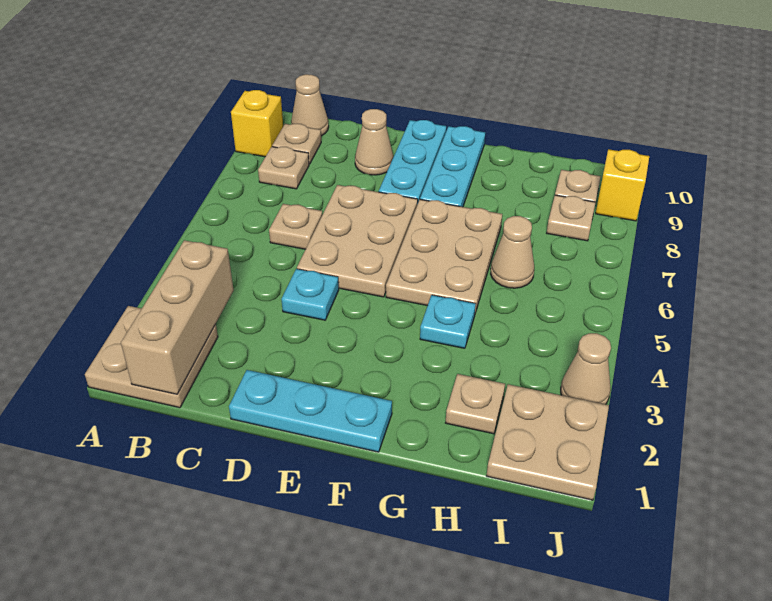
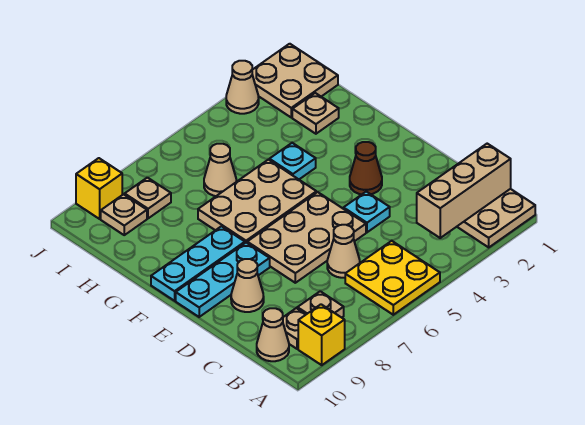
none -> yellow 2x2 plate [345,241,440,315]
tan 1x1 plate [269,204,323,249] -> tan 1x1 cone [327,225,360,278]
cyan 1x3 plate [229,370,392,452] -> none
none -> brown 1x1 cone [350,142,382,195]

